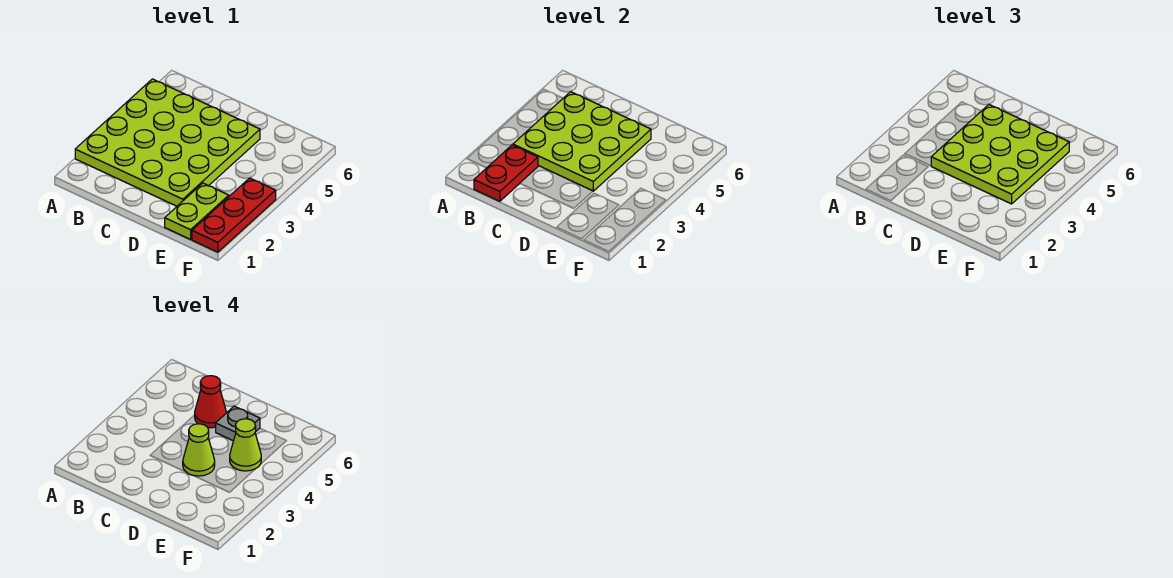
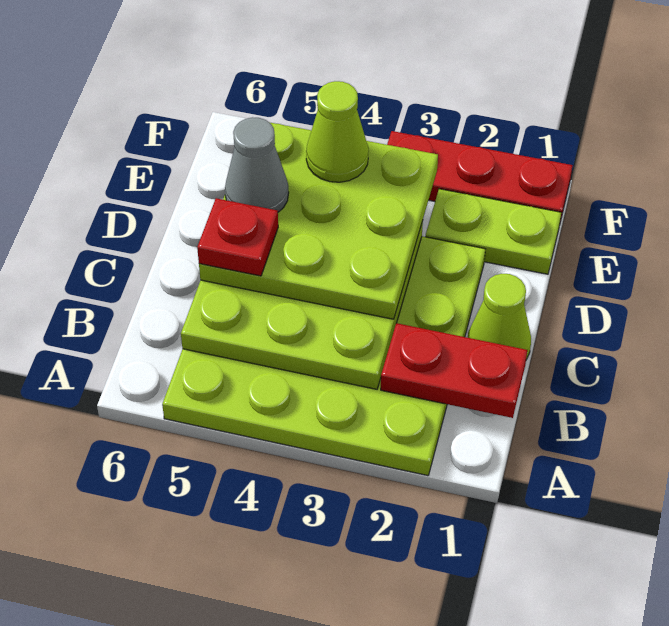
red 1x1 cone [195,376,226,428] -> red 1x1 plate [197,198,278,276]
lime 1x1 cone [183,424,215,476] -> lime 1x1 cone moved to [468,274,531,360]
grey 1x1 plate [216,406,260,441] -> grey 1x1 cone [225,117,289,212]

